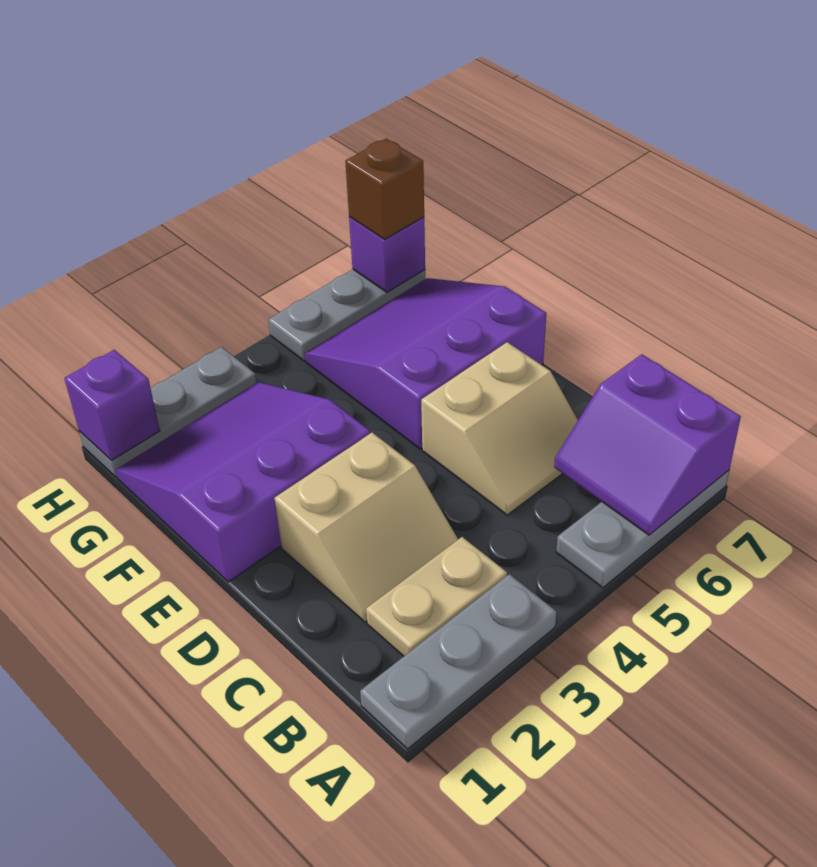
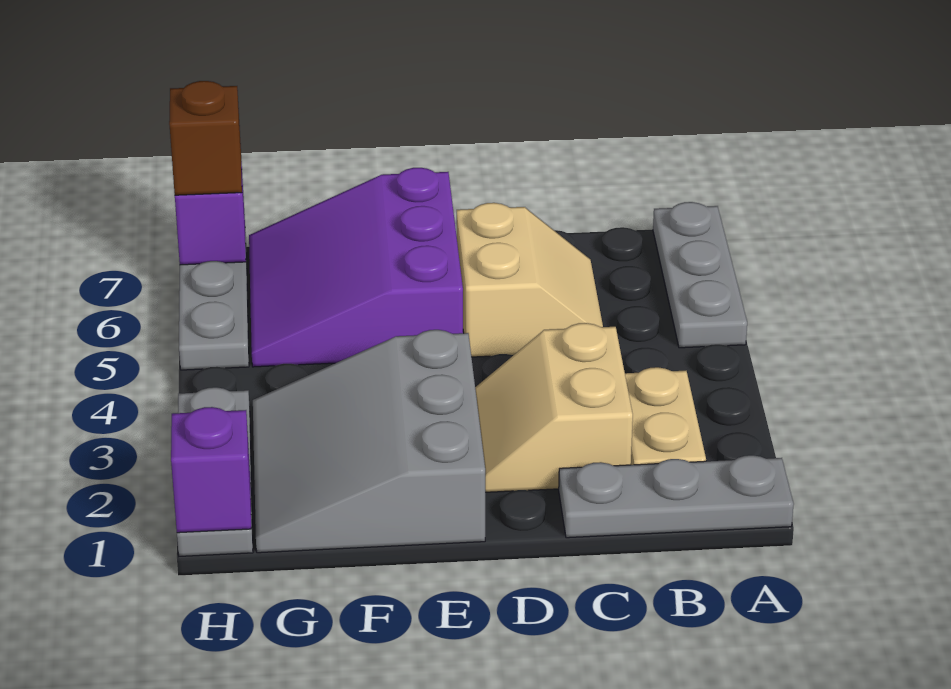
grey 1x3 plate [360,574,557,749] -> grey 1x3 plate turned to [559,455,794,538]
purple 2x2 slope [554,354,741,535] -> none
tan 2x2 slope [275,433,458,622] -> tan 2x2 slope turned to [475,323,633,492]
purple 3x3 slope [115,382,370,582] -> grey 3x3 slope [253,330,485,553]

